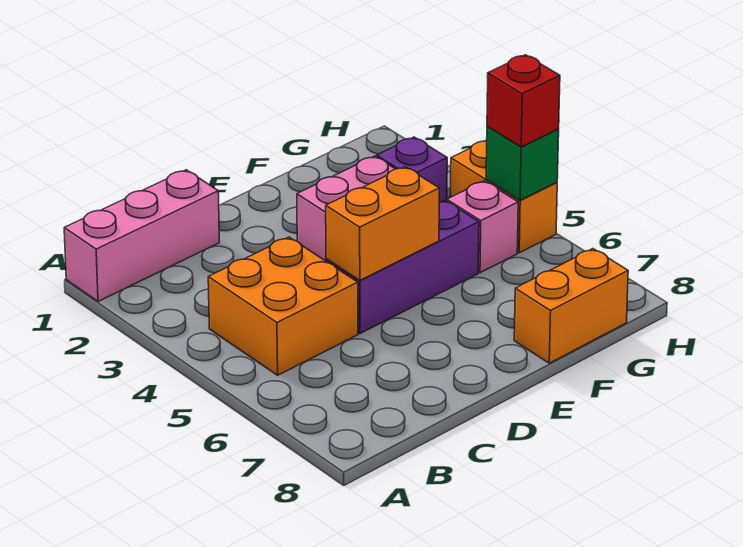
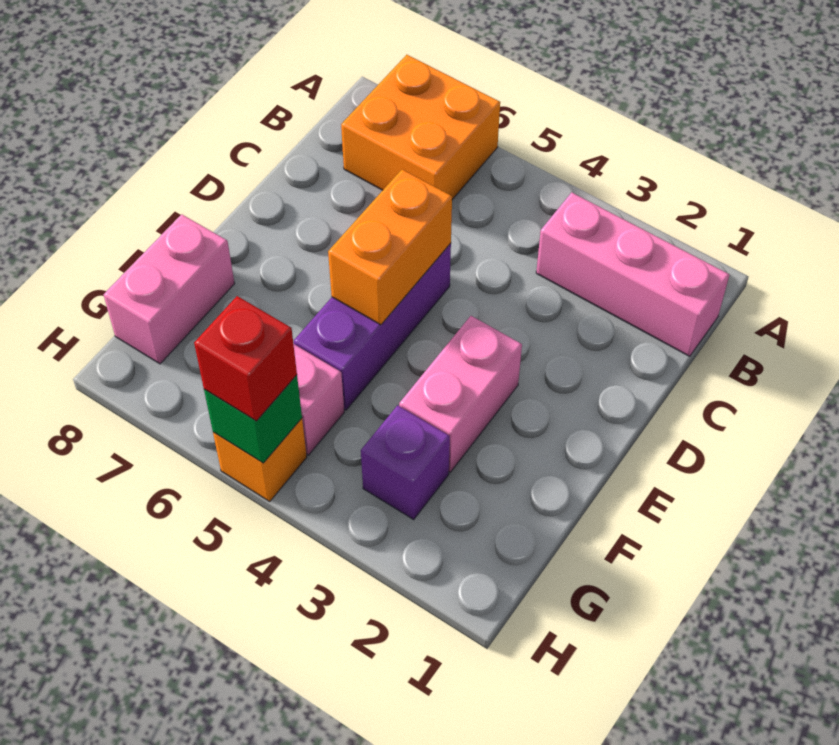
pink 1x3 brick [64,170,219,302] -> pink 1x3 brick turned to [536,192,730,356]
orange 2x2 brick [208,237,358,375] -> orange 2x2 brick moved to [341,55,500,200]
orange 1x2 brick [514,249,628,363] -> pink 1x2 brick [104,214,235,364]
orange 1x2 brick [450,140,557,253] -> orange 1x1 brick [213,418,307,501]

